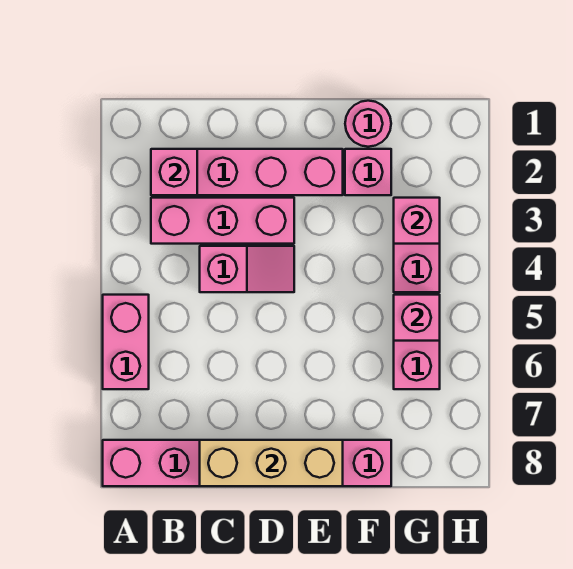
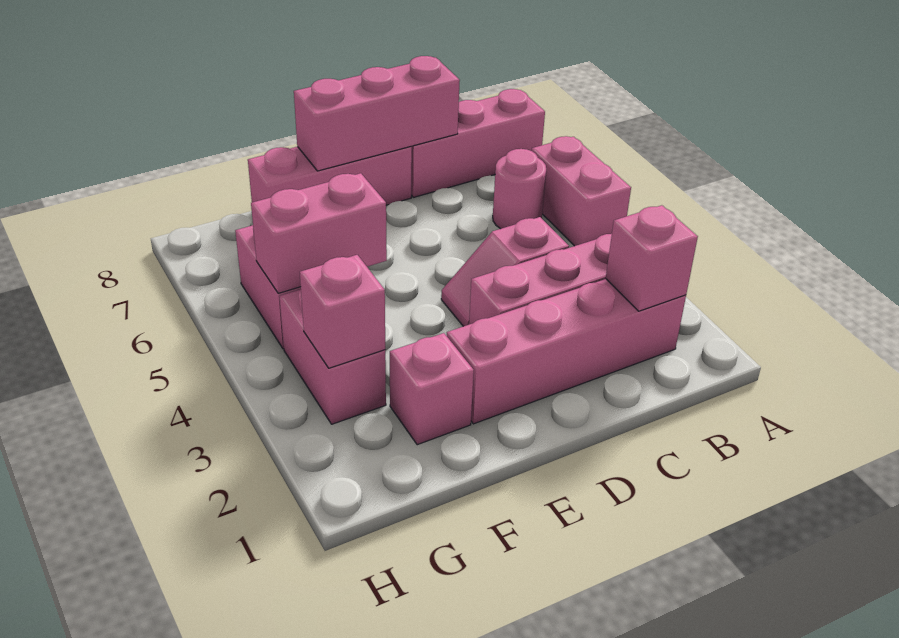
tan 1x3 brick [200,440,343,486] -> pink 1x3 brick [294,56,460,171]
pink 1x1 round brick [345,101,391,147] -> pink 1x1 round brick moved to [493,149,546,229]
pink 1x1 brick [394,295,440,341] -> pink 1x2 brick [251,173,387,293]

